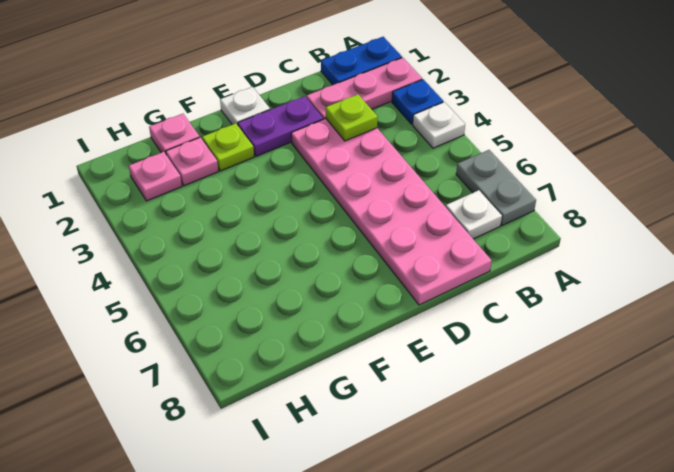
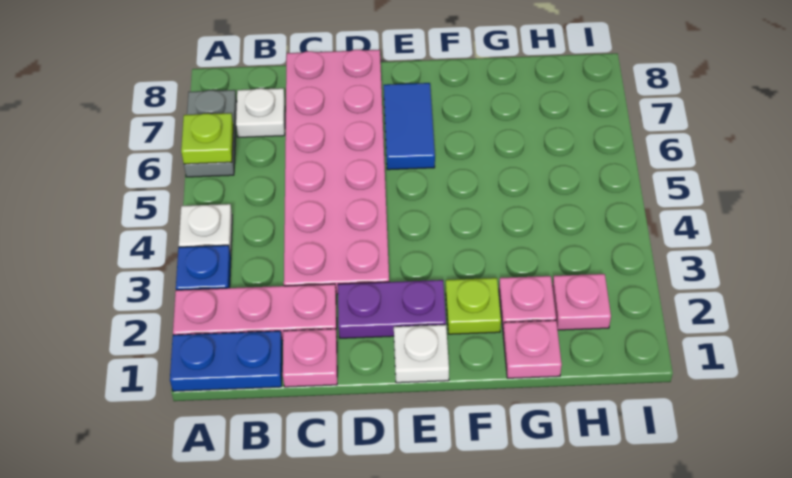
none -> pink 1x1 plate [283,329,337,387]
lime 1x1 plate [326,94,378,141] -> lime 1x1 plate moved to [181,113,233,164]
none -> blue 1x2 tile [384,83,435,170]

